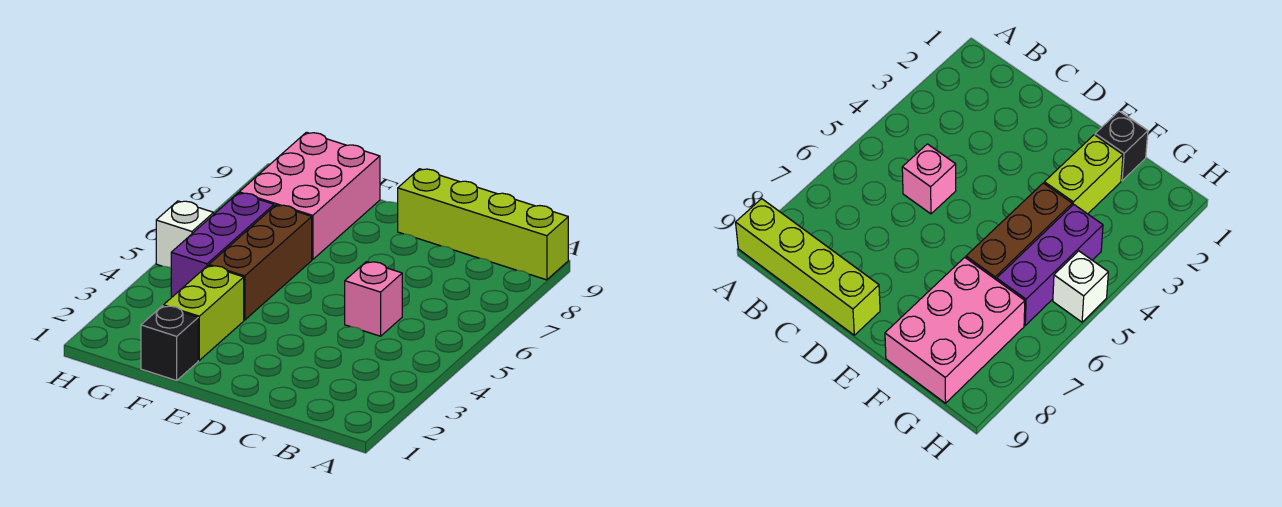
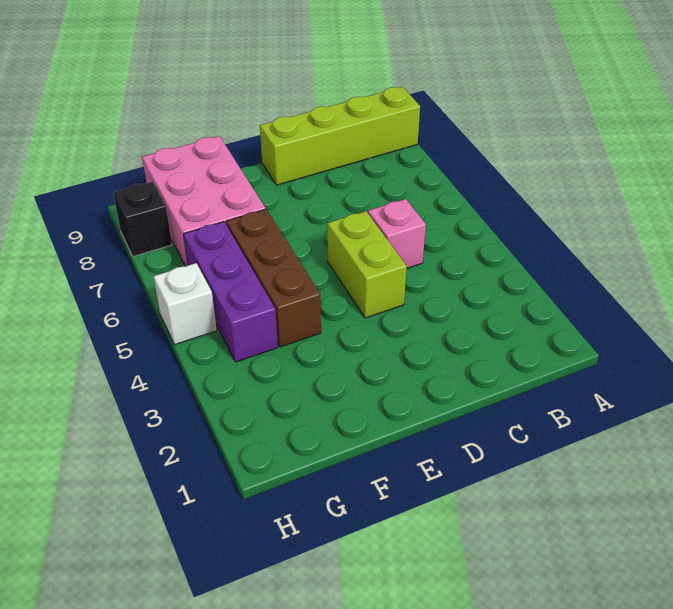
black 1x1 brick [141,306,198,380] -> black 1x1 brick moved to [113,182,172,257]
lime 1x2 brick [164,266,244,360] -> lime 1x2 brick moved to [327,211,407,318]

